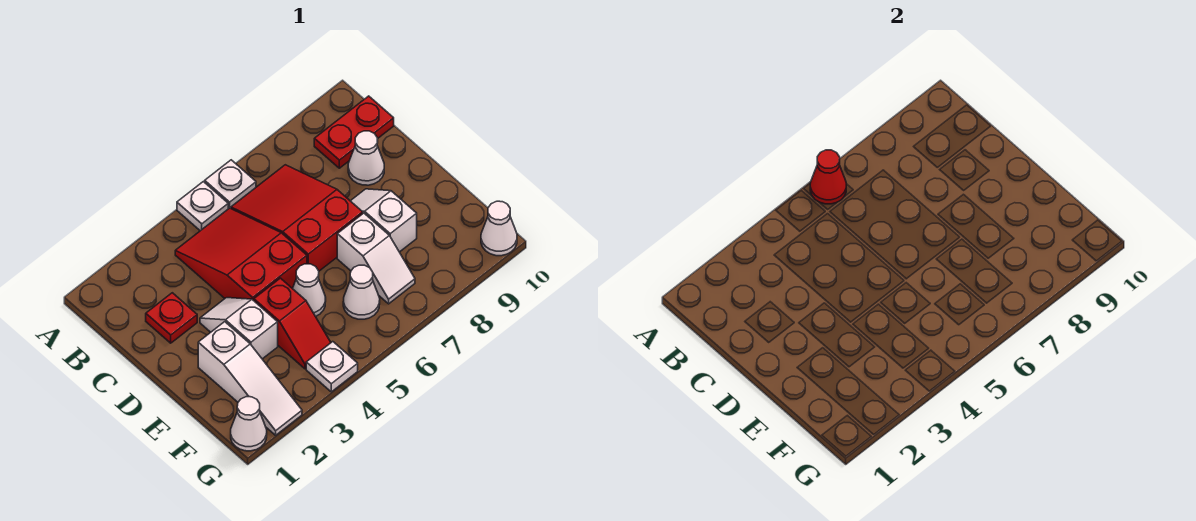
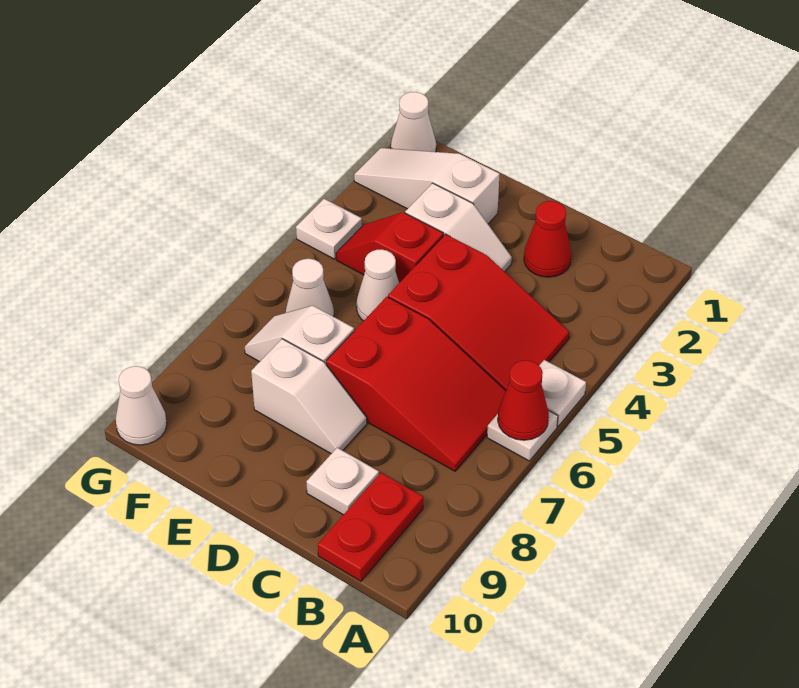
red 1x1 plate [146,293,197,343] -> red 1x1 cone [524,201,571,277]
white 1x1 cone [348,131,384,185] -> white 1x1 plate [306,448,379,515]

